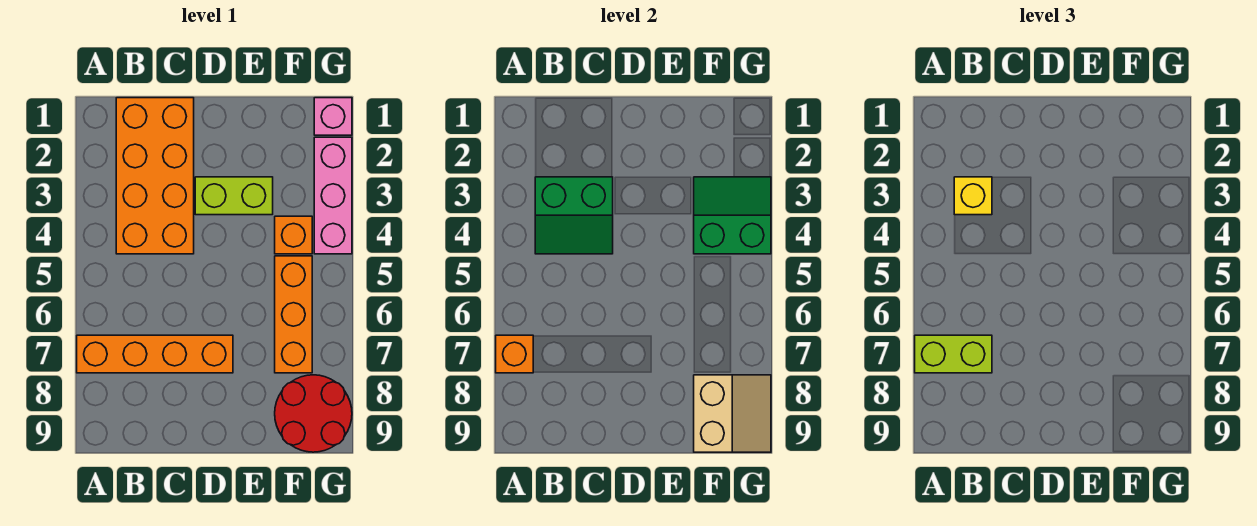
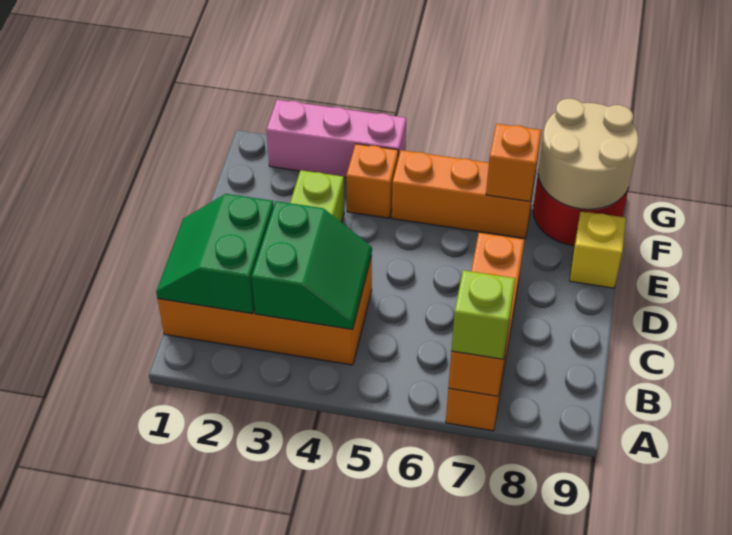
lime 1x2 brick [915,335,992,373] -> lime 1x1 brick [451,270,515,359]
yellow 1x1 brick [954,177,992,215] -> yellow 1x1 brick moved to [569,211,626,288]
green 2x2 slope [694,177,771,254] -> green 2x2 slope moved to [156,194,274,314]
none -> orange 1x1 brick [486,124,541,202]
tan 2x2 slope [694,375,771,452] -> tan 2x2 round brick [538,99,638,209]
pink 1x1 brick [314,98,352,135] -> none

